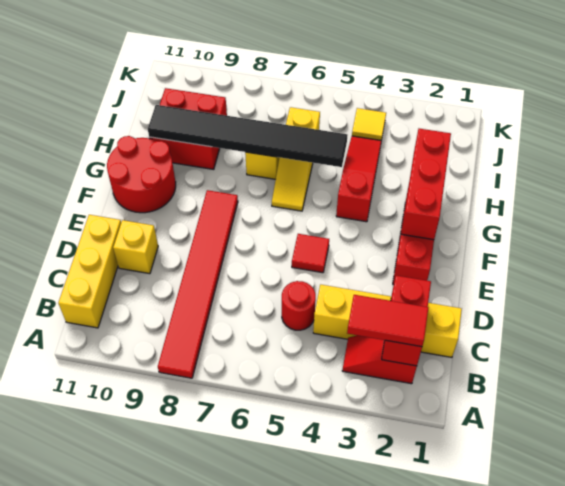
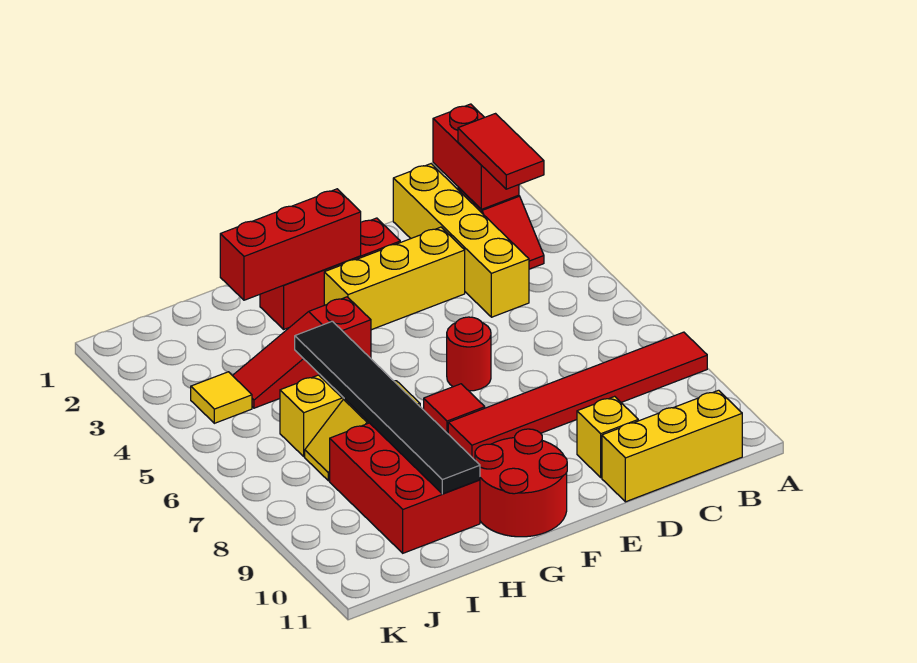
red 1x2 brick [382,276,431,366] -> red 1x2 brick turned to [433,104,519,209]
red 1x1 round brick [282,281,316,330] -> red 1x1 round brick moved to [447,317,491,391]
none -> yellow 1x3 brick [324,227,465,330]
red 1x1 tile [292,234,329,273] -> red 1x1 tile moved to [424,384,485,434]
red 2x2 brick [149,88,227,169] -> red 2x3 brick [330,423,480,553]

